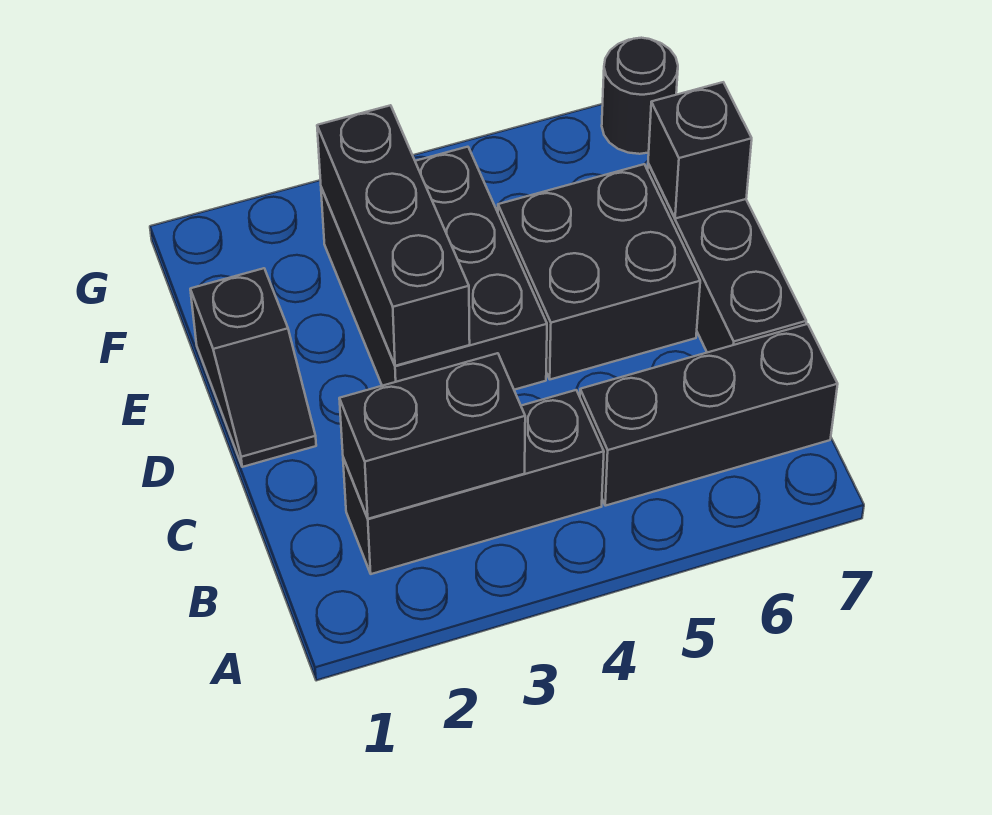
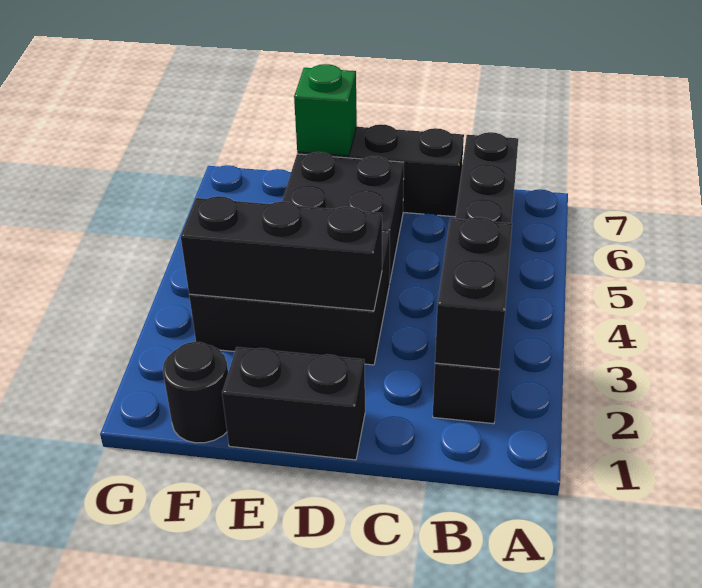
black 1x2 slope [190,268,316,467] -> black 1x2 brick [222,347,365,460]
black 1x1 brick [648,82,752,219] -> green 1x1 brick [294,64,357,156]
black 1x1 round brick [602,38,678,154] -> black 1x1 round brick moved to [163,342,228,443]

